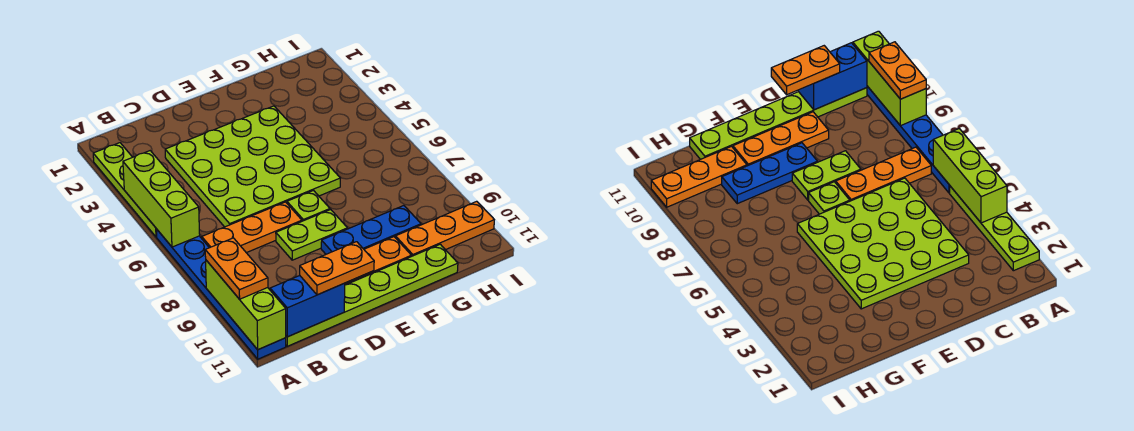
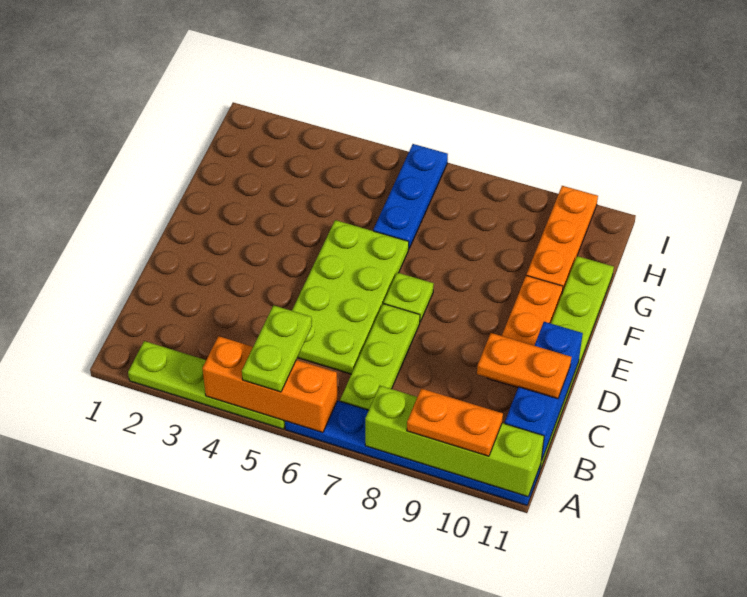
lime 1x3 brick [123,151,200,247] -> orange 1x3 brick [202,336,338,433]
lime 1x3 brick [206,260,286,350] -> lime 1x4 brick [365,386,544,497]
orange 1x3 plate [202,202,302,253] -> lime 1x3 plate [340,304,420,410]
blue 1x2 brick [270,276,345,337] -> blue 1x3 brick [505,322,583,461]
lime 4x4 plate [165,106,340,227] -> lime 2x4 plate [292,220,409,374]
orange 1x2 plate [300,242,374,295] -> orange 1x2 plate turned to [477,333,571,399]
lime 1x2 plate [276,210,347,260] -> lime 1x2 plate moved to [242,305,312,392]
blue 1x3 plate [321,206,421,254] -> blue 1x3 plate moved to [373,144,448,248]

